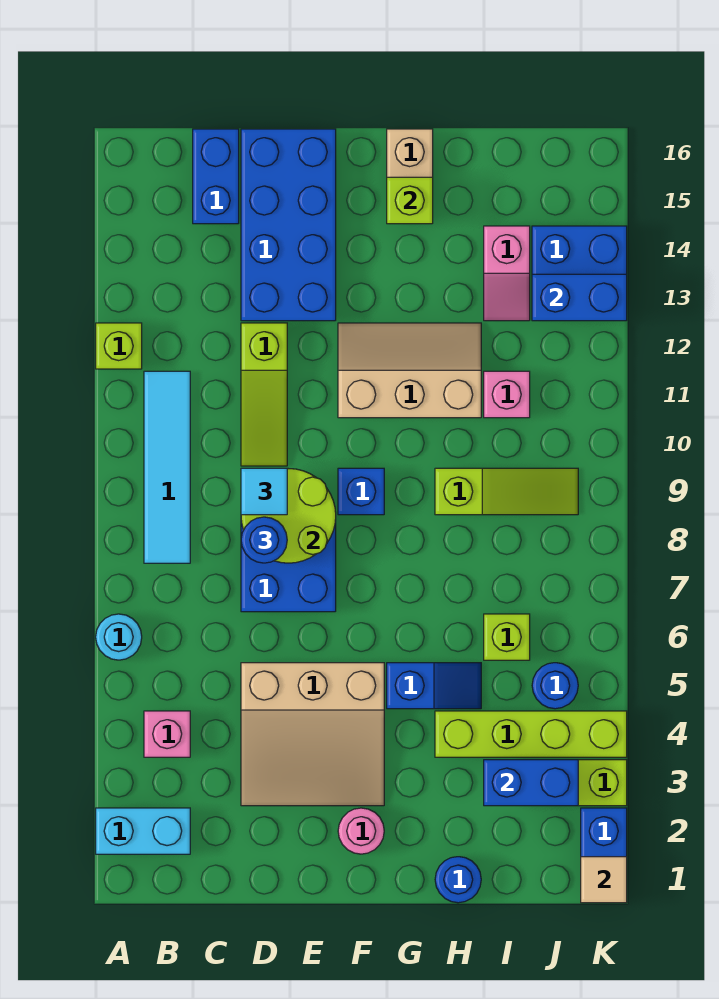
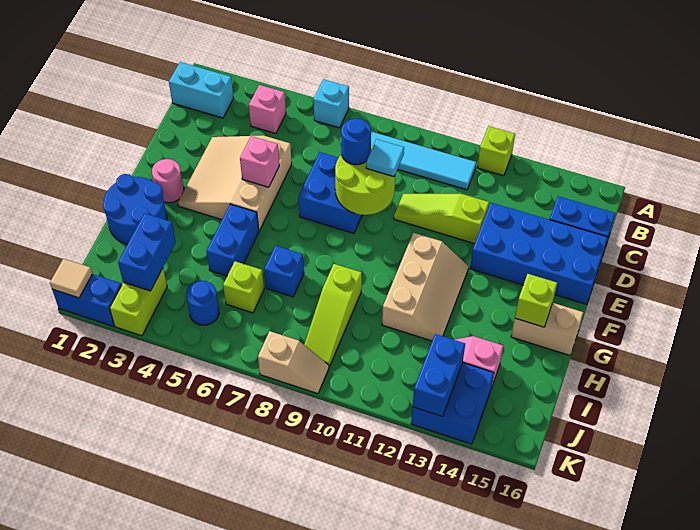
cyan 1x2 brick [96,808,190,854] -> cyan 1x2 brick turned to [169,62,234,118]
cyan 1x1 round brick [96,614,142,660] -> cyan 1x1 brick [313,79,349,128]
blue 1x1 brick [338,468,384,515] -> blue 1x1 brick moved to [264,246,304,297]
blue 1x2 slope [387,663,481,709] -> blue 1x2 brick [207,204,259,276]
blue 1x1 round brick [435,857,481,903] -> blue 2x2 round brick [103,174,167,244]
lime 1x4 brick [435,711,627,757] -> none
pink 1x1 brick [484,371,530,418] -> pink 1x1 brick moved to [240,136,279,187]
none -> tan 1x2 slope [258,331,329,394]

